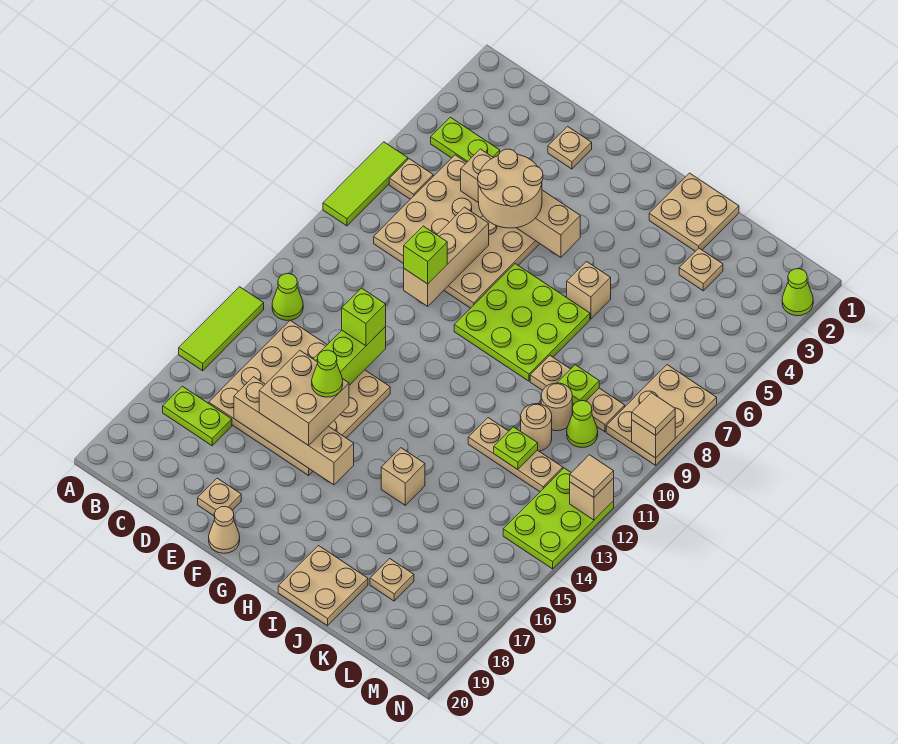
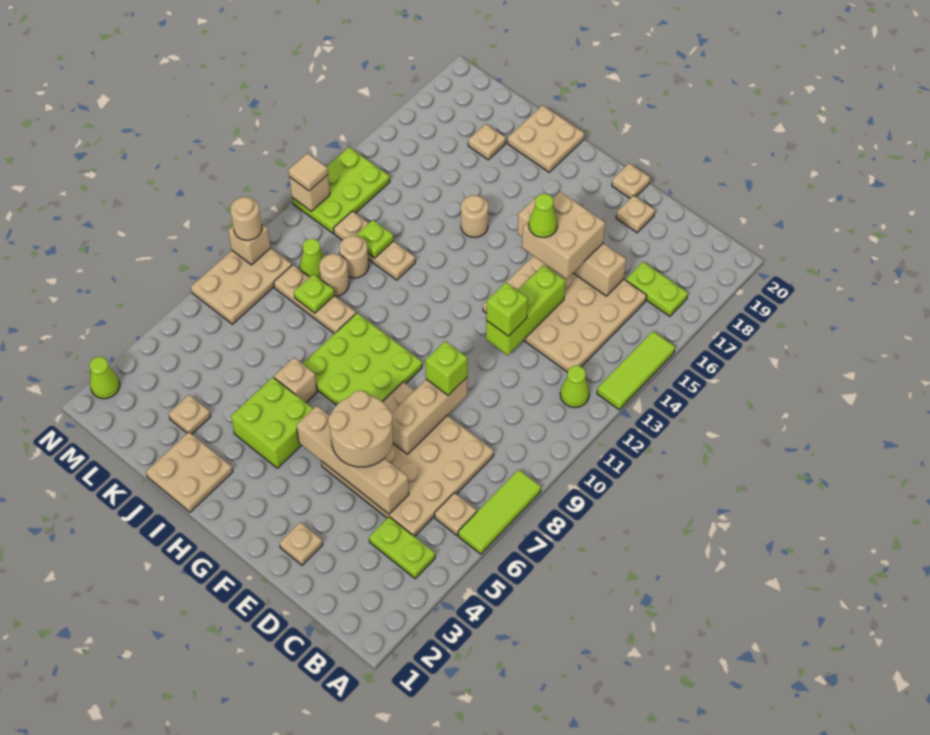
tan 1x1 cone [209,507,240,553] -> tan 1x1 plate [612,163,650,198]
none -> lime 2x2 brick [231,377,313,468]
tan 1x1 brick [381,448,425,505] -> tan 1x1 round brick [461,195,488,237]
tan 1x1 tile [632,393,675,435] -> tan 1x1 round brick [231,197,262,240]

